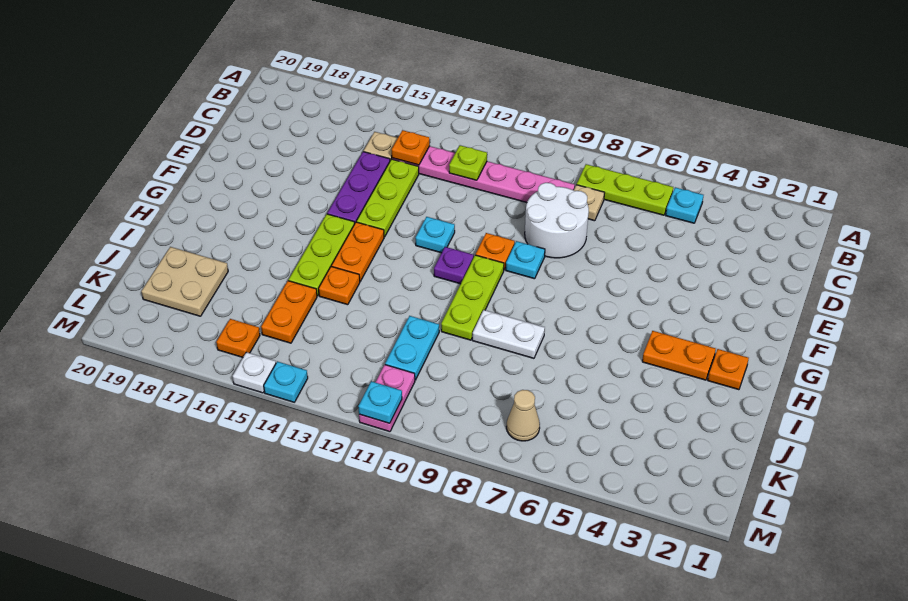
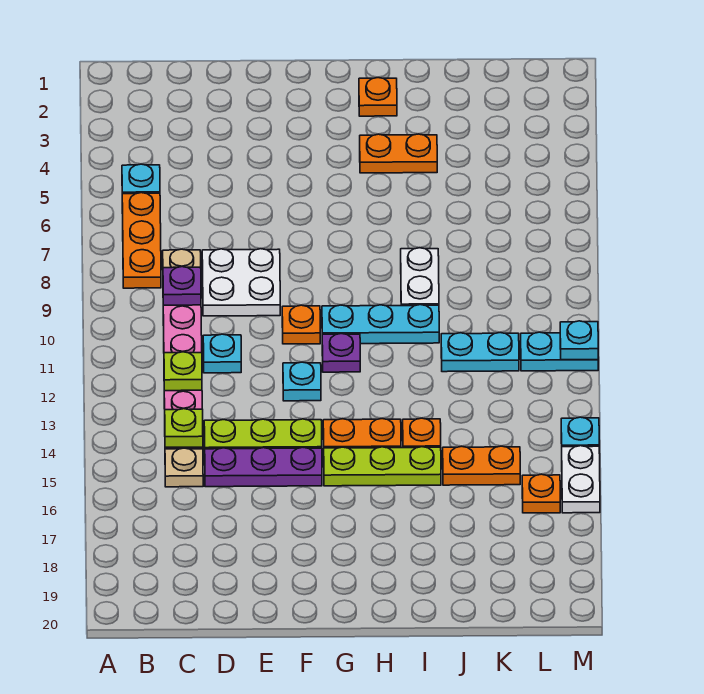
lime 1x3 plate [577,164,673,215] -> orange 1x3 plate [122,193,161,288]
none -> purple 1x1 plate [163,267,201,305]
orange 1x1 plate [392,130,430,165] -> lime 1x1 plate [165,409,203,447]
white 2x2 round brick [525,183,589,258] -> white 2x2 plate [202,249,280,316]
cyan 1x1 plate [506,241,545,279] -> cyan 1x1 plate moved to [203,334,241,373]
lime 1x3 plate [441,255,504,340] -> cyan 1x3 plate [322,305,439,344]
orange 1x2 plate [642,331,716,380] -> orange 1x2 plate turned to [360,134,437,173]
tan 2x2 plate [141,247,228,316] -> none
tan 1x1 cone [507,390,540,441] -> none
pink 1x2 plate [359,365,415,432] -> cyan 1x2 plate [521,332,598,371]
white 1x1 plate [233,352,276,393] -> white 1x2 plate [562,446,600,513]

